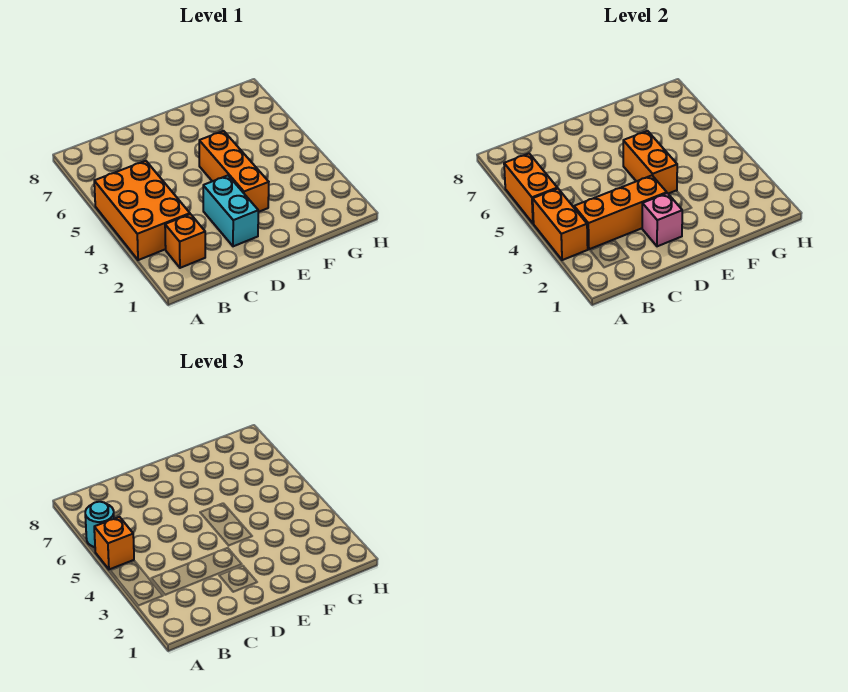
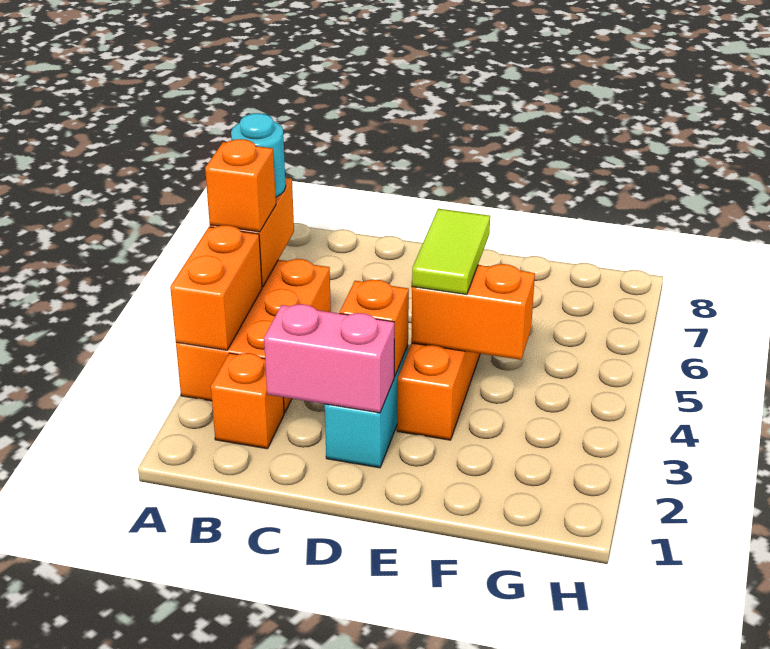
orange 1x3 brick [574,176,667,249] -> orange 1x1 brick [340,280,409,377]
pink 1x1 brick [642,193,682,246] -> pink 1x2 brick [264,304,394,413]
orange 1x2 brick [623,131,677,194] -> orange 1x2 brick turned to [411,264,535,360]
none -> lime 1x2 tile [412,209,490,295]

